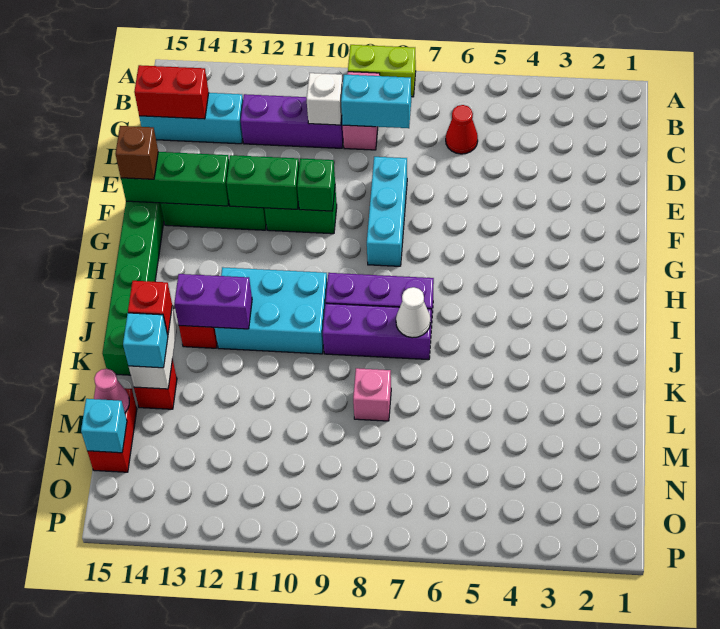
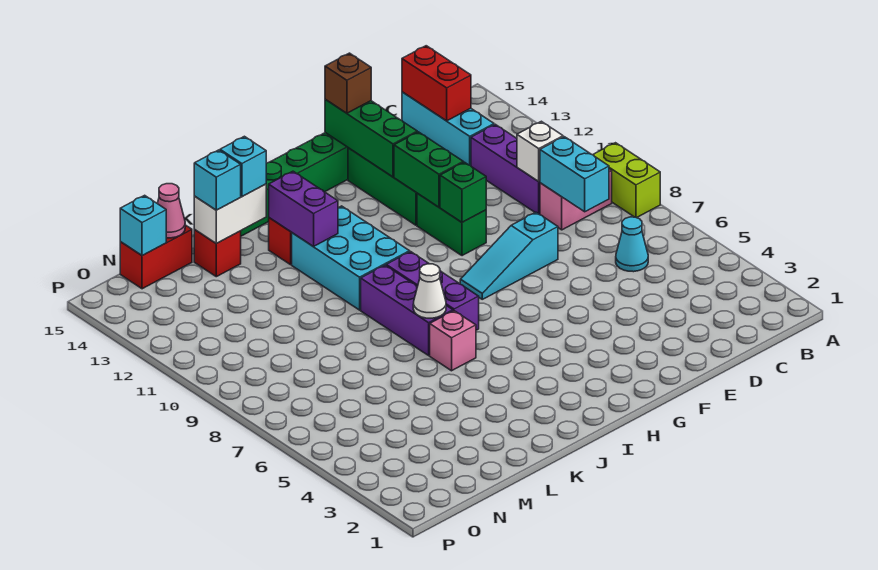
red 1x1 cone [446,105,478,154] -> cyan 1x1 cone [616,217,648,272]
cyan 1x3 brick [367,157,407,266] -> cyan 1x3 slope [460,212,558,299]
red 1x1 brick [128,281,172,335] -> cyan 1x1 brick [220,136,266,197]
pink 1x1 brick [353,368,391,421] -> pink 1x1 brick moved to [430,311,476,371]

